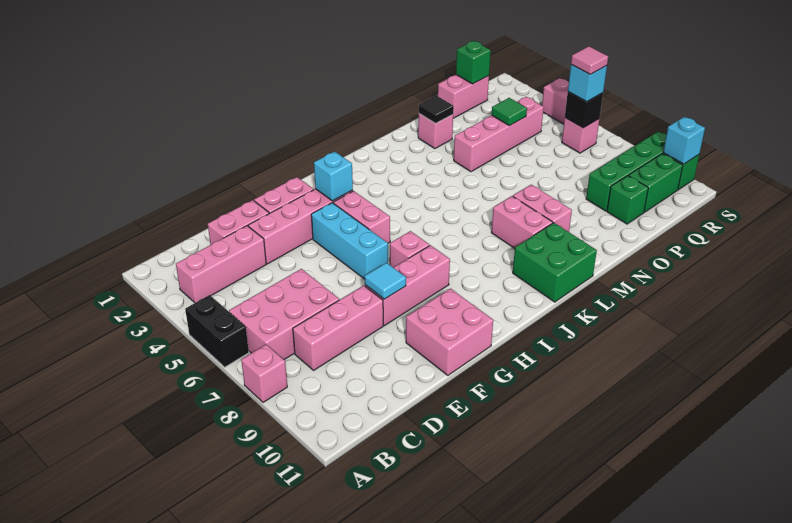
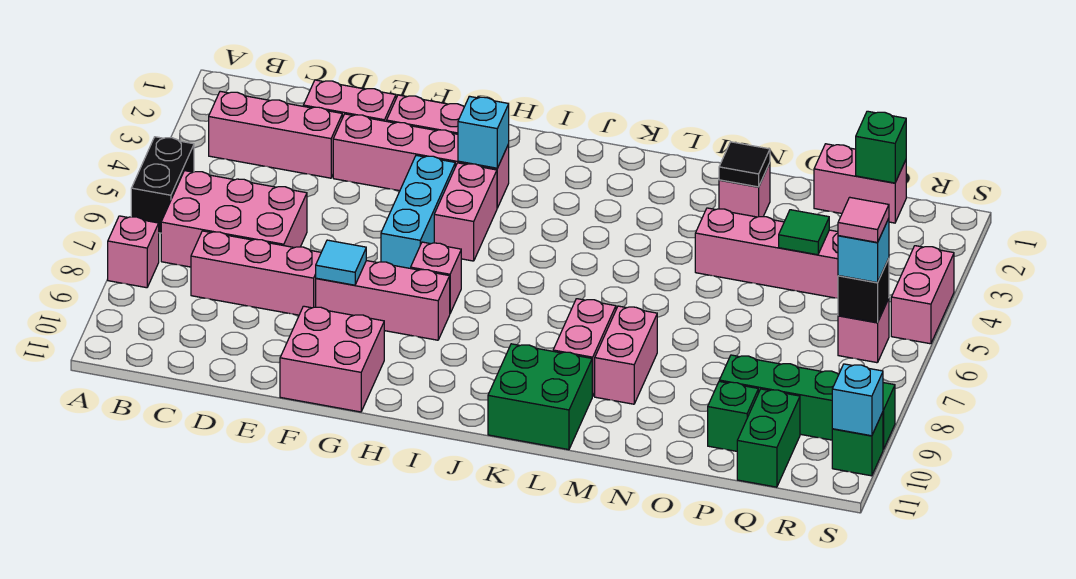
green 1x2 brick [629,154,683,212] -> green 1x2 brick turned to [737,389,800,487]

